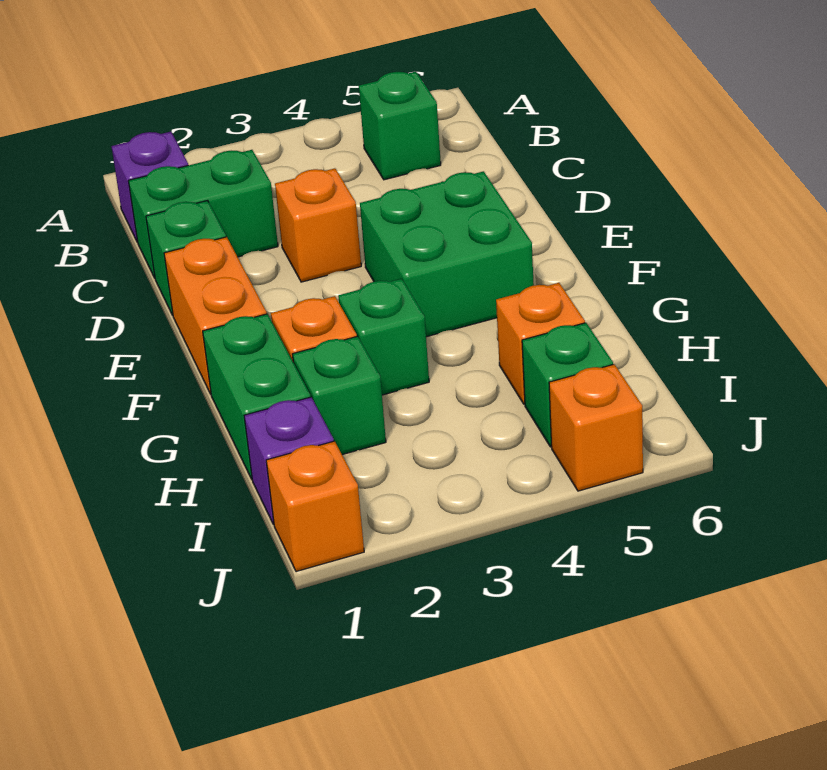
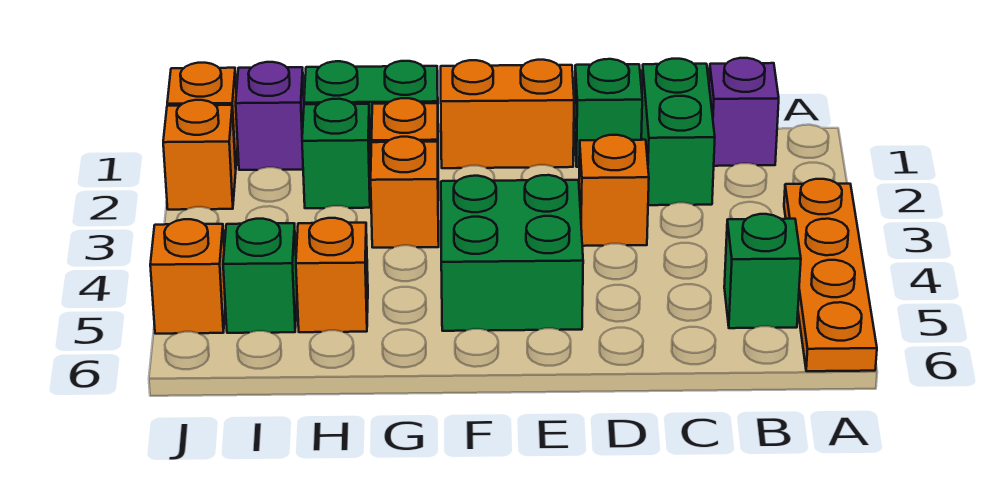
none -> orange 1x4 plate [784,179,877,371]
green 1x1 brick [338,279,429,395] -> orange 1x1 brick [371,137,439,248]
none -> orange 1x1 brick [163,100,236,210]

